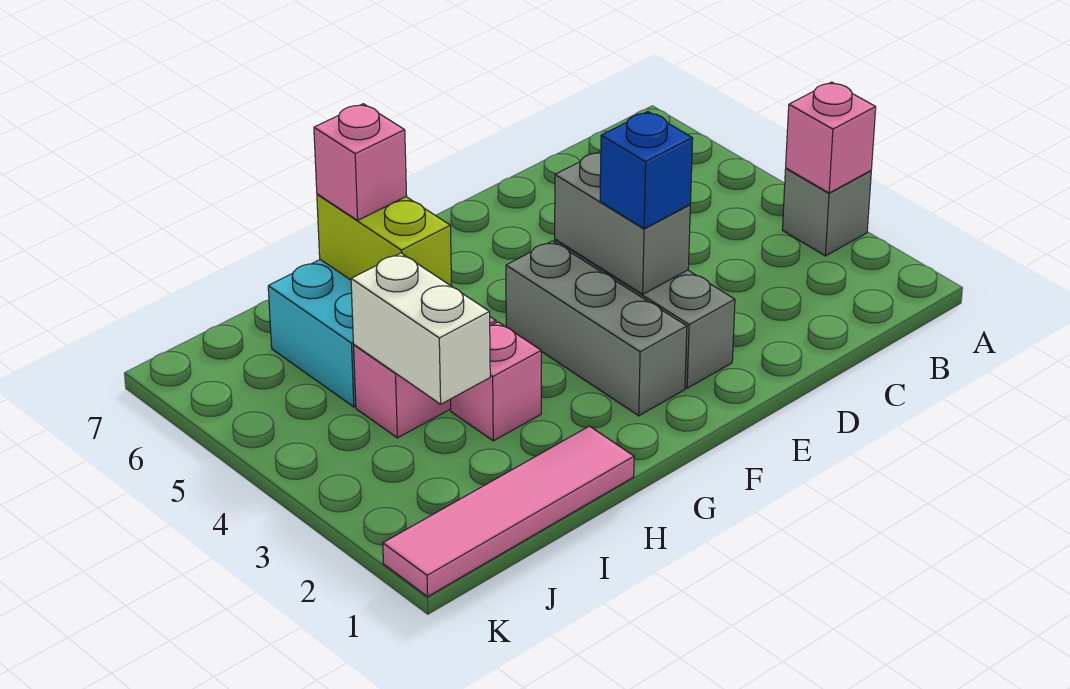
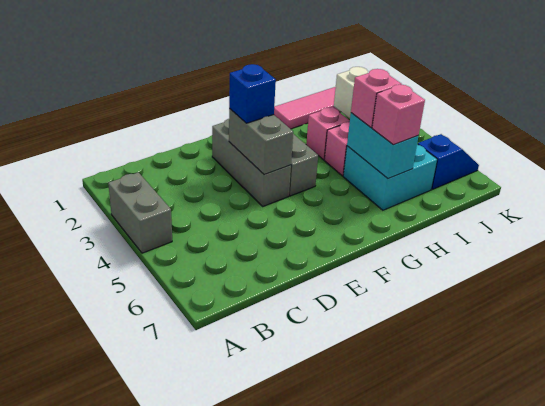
grey 1x1 brick [782,168,871,256] -> grey 1x2 brick [108,172,172,253]
pink 1x1 brick [786,82,876,193] -> pink 1x1 brick moved to [351,69,402,128]
lime 1x2 brick [317,194,452,286] -> cyan 1x2 brick [347,113,418,179]
none -> blue 1x2 slope [418,134,479,189]

